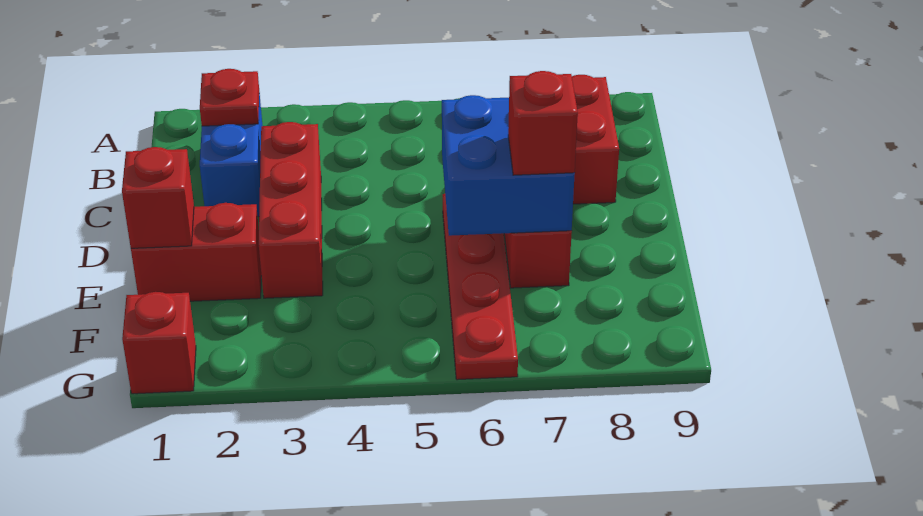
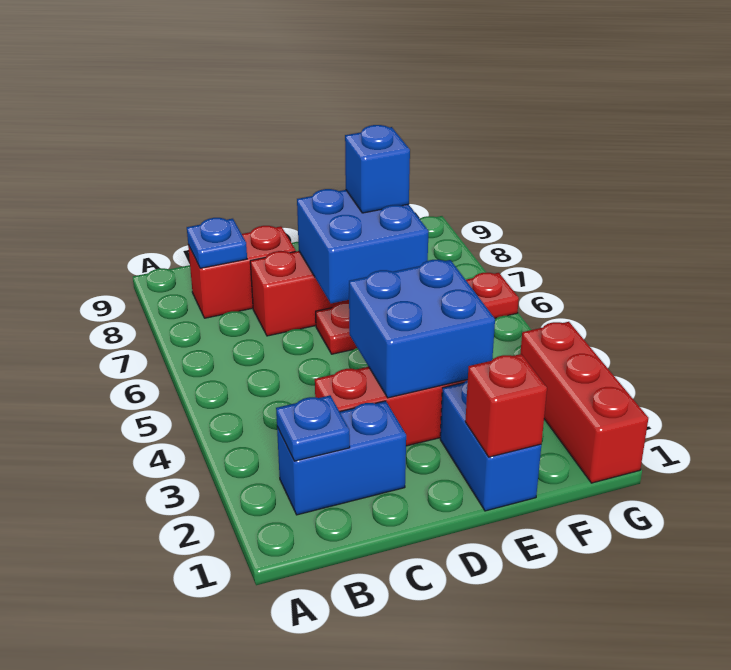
red 1x1 plate [200,69,259,126] -> blue 1x1 plate [276,395,350,461]
none -> blue 1x1 plate [187,218,247,268]
none -> blue 2x2 brick [349,260,495,398]
red 1x2 brick [131,203,261,301] -> blue 1x2 brick [440,380,541,511]
red 1x1 brick [508,71,578,175] -> blue 1x1 brick [345,125,410,213]
red 1x1 brick [122,292,196,394] -> red 1x3 brick [520,322,648,483]

